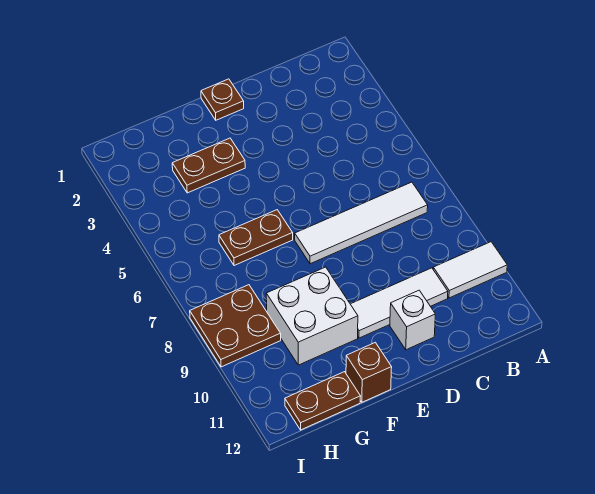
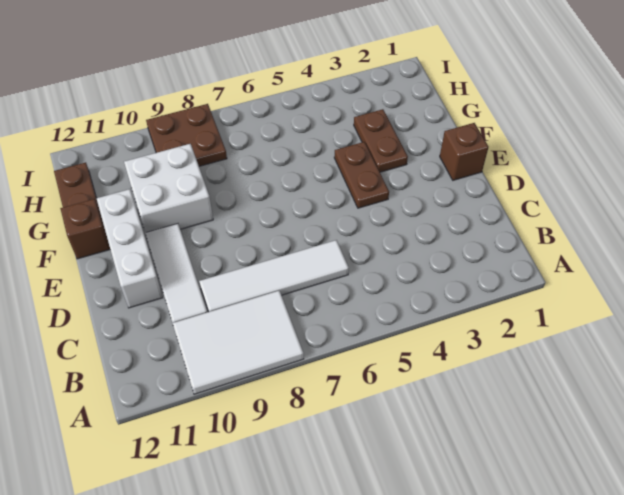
white 1x2 tile [433,242,507,298] -> white 2x3 tile [173,291,304,394]
white 1x4 tile [295,182,428,264] -> white 1x4 tile turned to [199,240,349,312]
white 1x1 brick [390,290,435,350] -> white 1x3 brick [97,189,163,308]
brown 1x1 plate [201,79,244,120] -> brown 1x1 brick [440,123,489,180]
brown 1x2 plate [219,210,293,266] -> brown 1x2 plate moved to [334,142,389,208]

